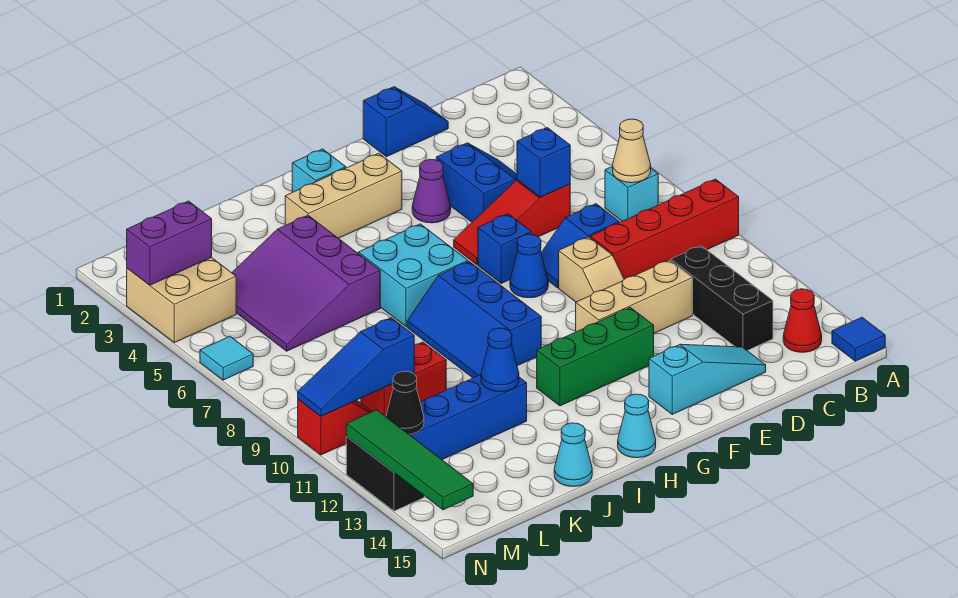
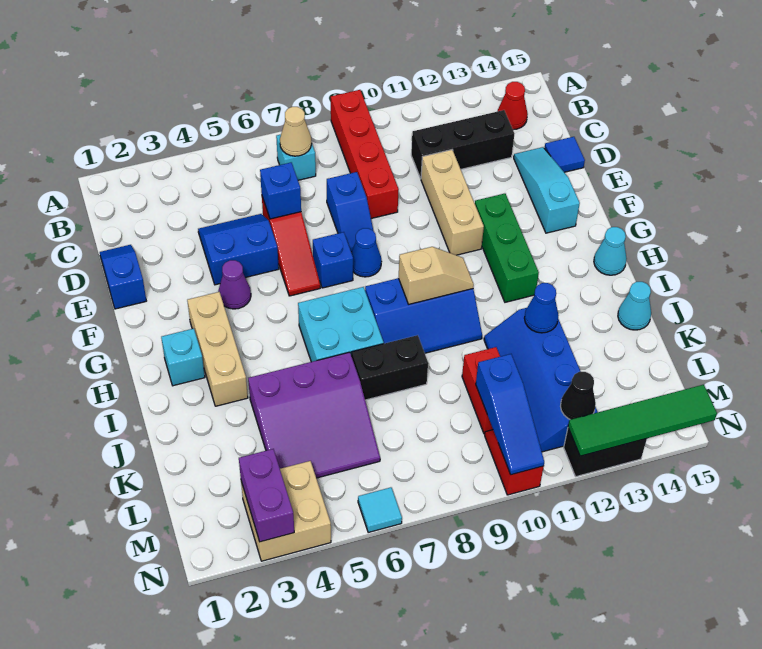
blue 1x1 tile [832,317,885,361] -> blue 1x1 tile moved to [544,137,585,172]
tan 1x2 slope [559,237,624,302] -> tan 1x2 slope moved to [399,247,474,304]
none -> black 1x2 brick [352,335,428,400]

